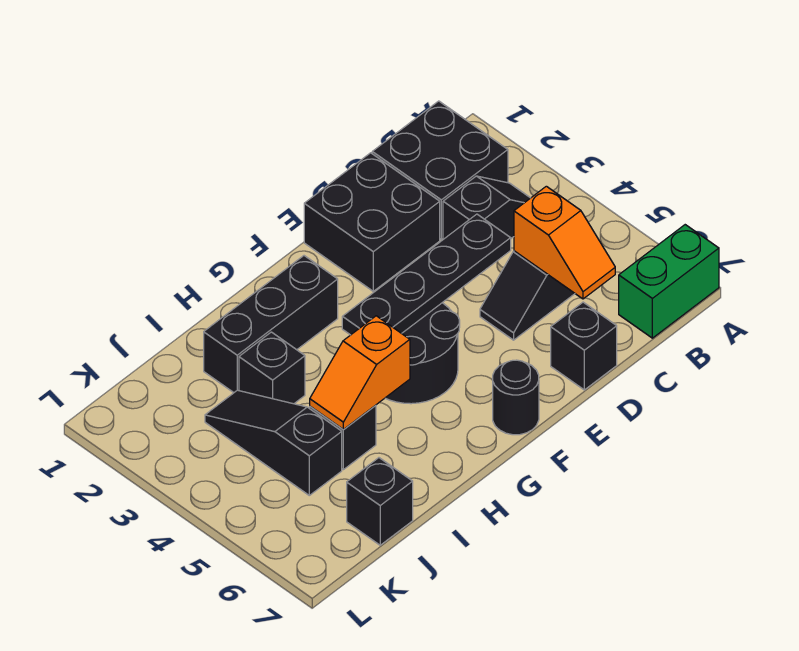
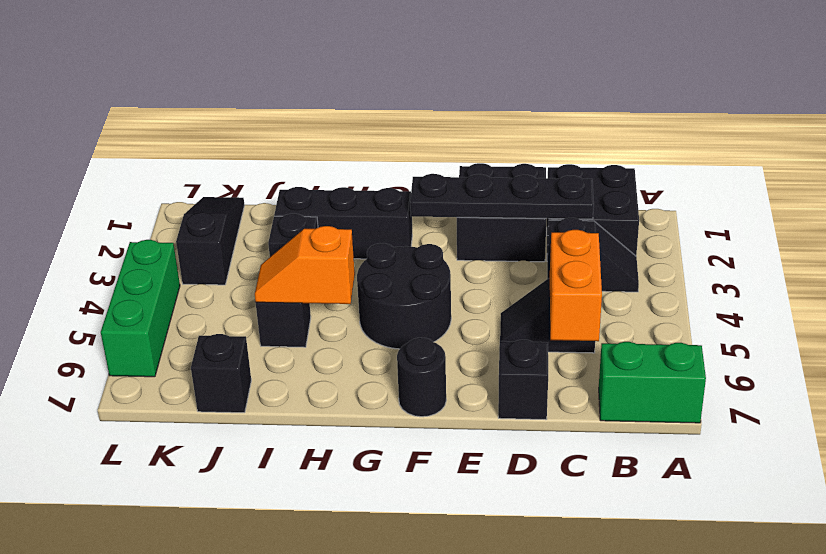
orange 1x2 slope [514,186,615,299] -> orange 1x2 brick [550,230,602,341]
black 1x4 plate [342,214,511,335] -> black 1x4 plate moved to [410,174,594,219]
black 1x3 slope [205,390,342,495] -> black 1x3 slope moved to [176,197,244,285]
none -> green 1x3 brick [101,240,180,377]

